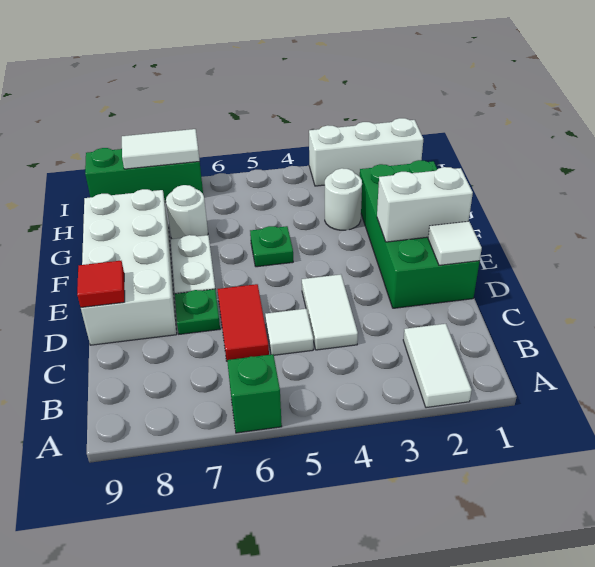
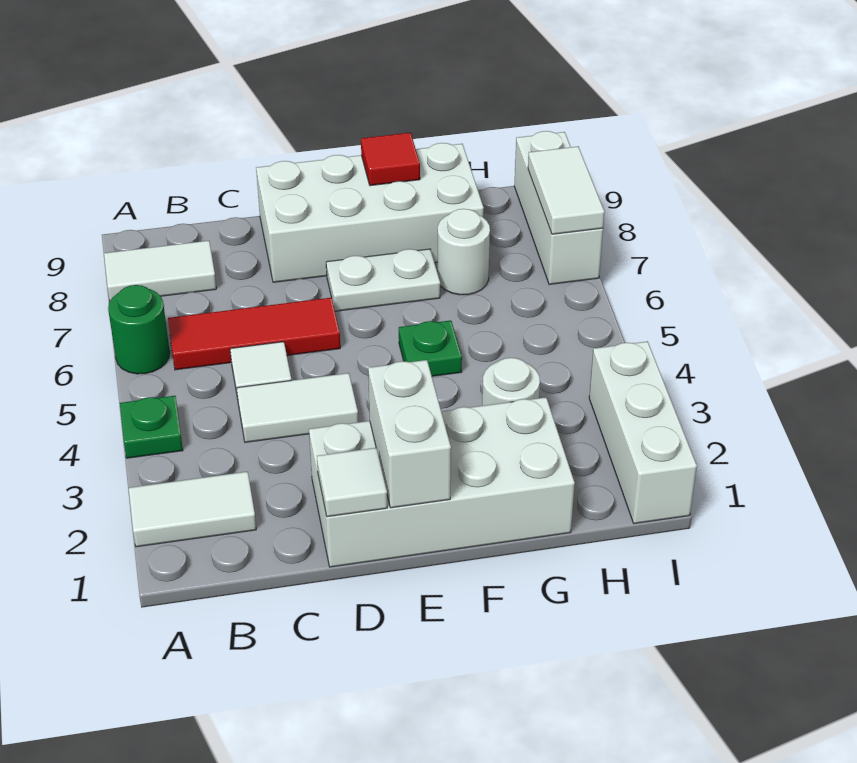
green 1x1 brick [227,354,282,433] -> green 1x1 round brick [108,285,170,374]
none -> white 1x2 tile [104,241,216,301]
red 1x2 tile [218,284,269,361] -> red 1x3 tile [168,298,340,370]
green 2x4 brick [360,160,480,308] -> white 2x4 brick [309,397,575,567]
green 1x1 plate [175,289,220,334] -> green 1x1 plate moved to [120,396,183,458]
red 1x1 tile [77,261,125,307] -> red 1x1 tile moved to [361,133,420,186]
green 1x3 brick [85,148,203,202] -> white 1x3 brick [514,131,603,284]

